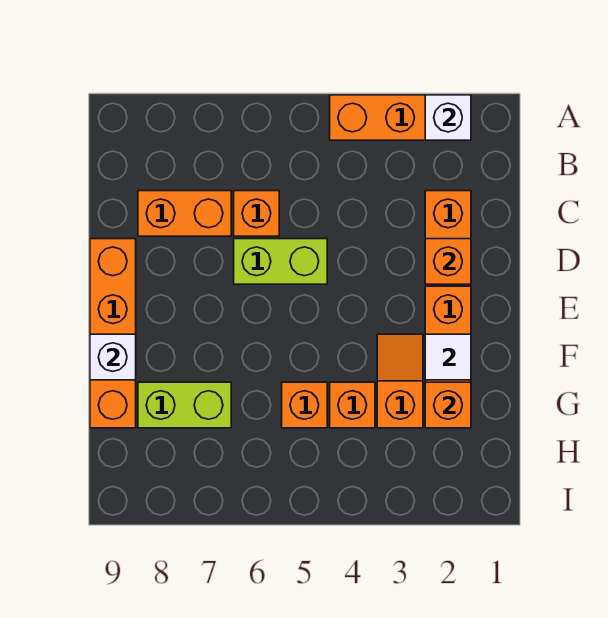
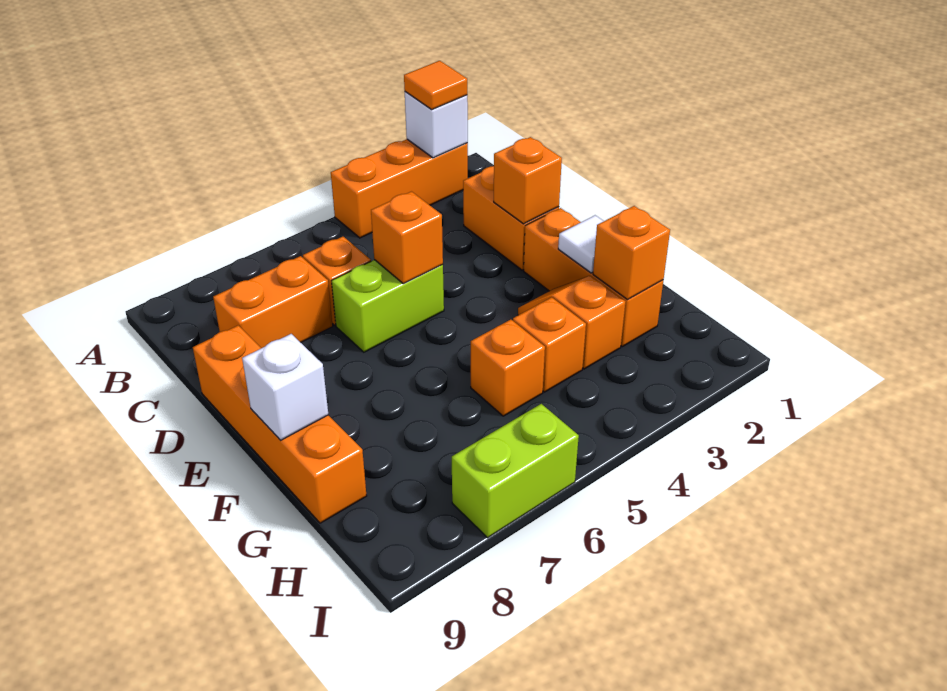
none -> orange 1x1 tile [404,61,467,109]
none -> orange 1x1 brick [371,192,443,284]
lime 1x2 brick [138,382,231,428] -> lime 1x2 brick moved to [452,404,579,538]

